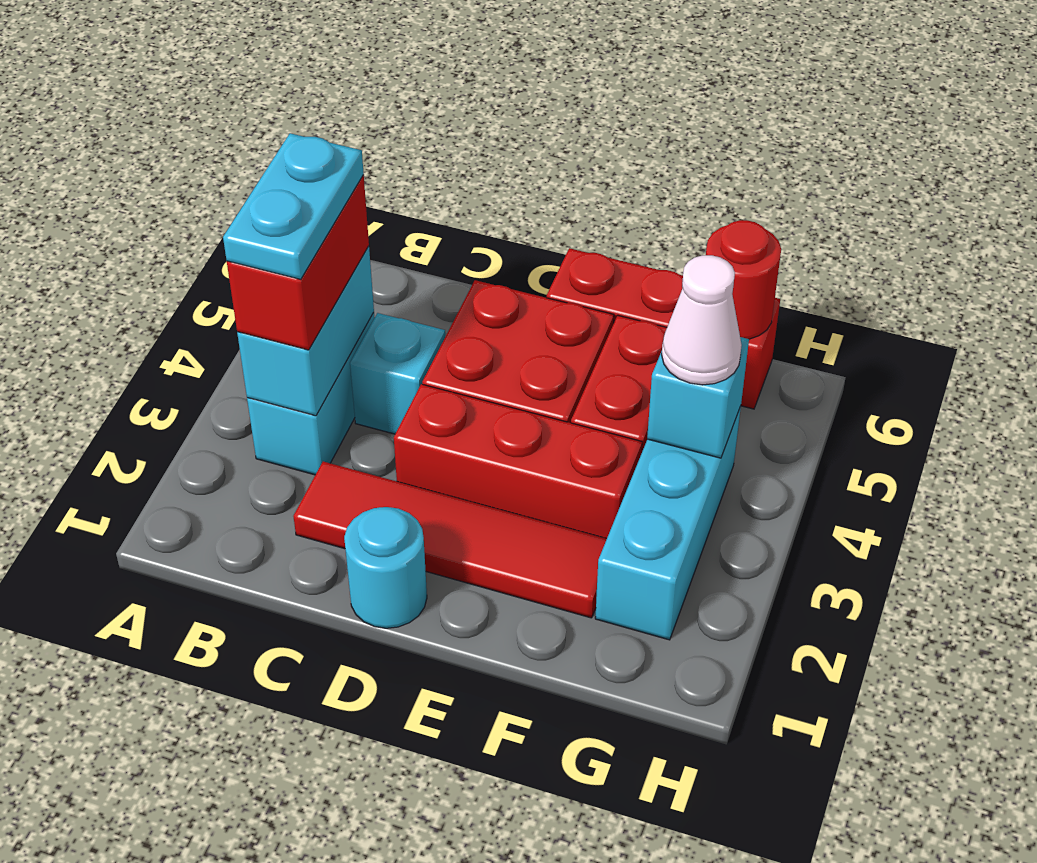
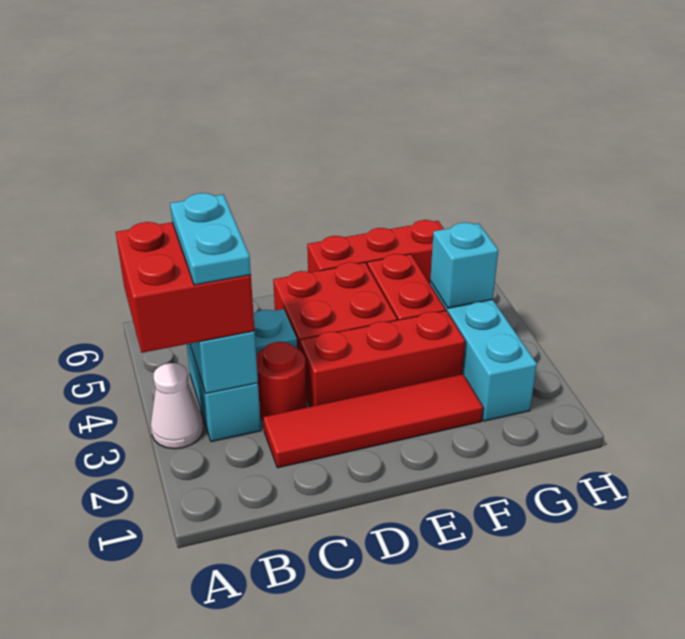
red 1x2 brick [227,175,369,350] -> red 2x2 brick [116,222,255,353]
cyan 1x1 round brick [344,507,427,628] -> none
white 1x1 cone [662,255,742,385] -> white 1x1 cone moved to [151,363,203,449]
red 1x1 round brick [706,220,781,339] -> red 1x1 round brick moved to [256,342,307,420]

